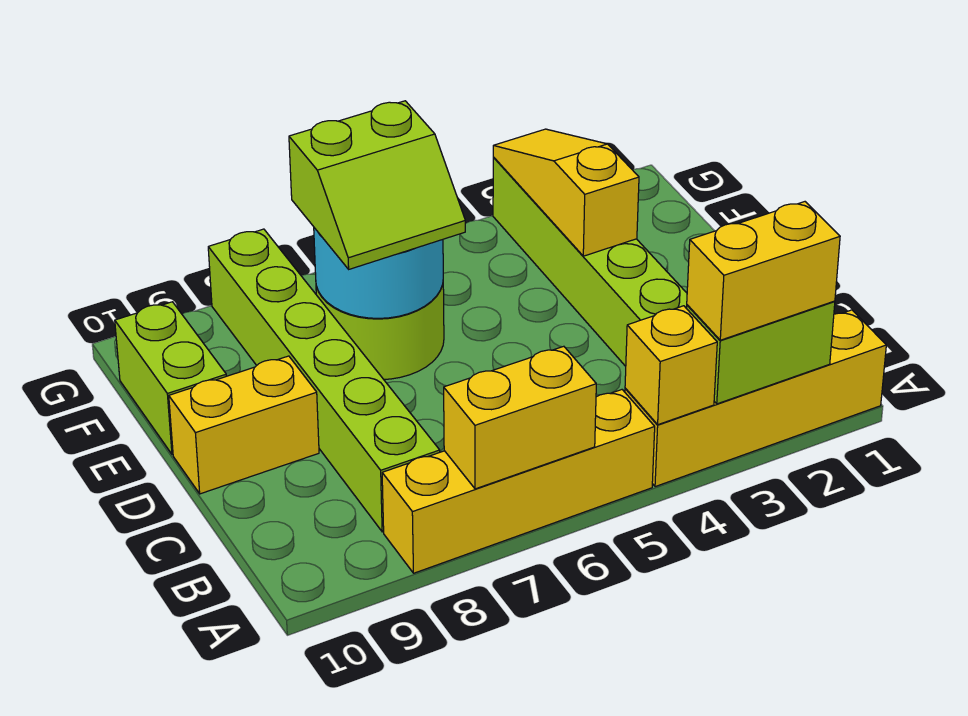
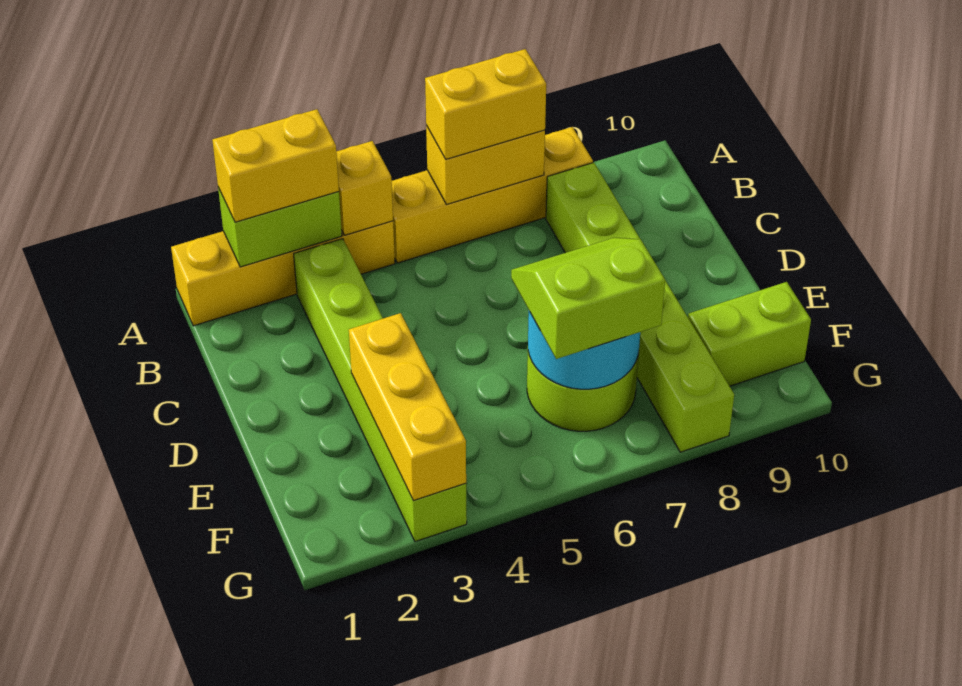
yellow 1x2 brick [169,356,319,494] -> yellow 1x2 brick moved to [425,49,546,159]
yellow 1x3 slope [493,129,639,256] -> yellow 1x3 brick [349,313,466,501]
lime 1x2 brick [115,302,226,455] -> lime 1x2 brick turned to [688,282,811,386]

